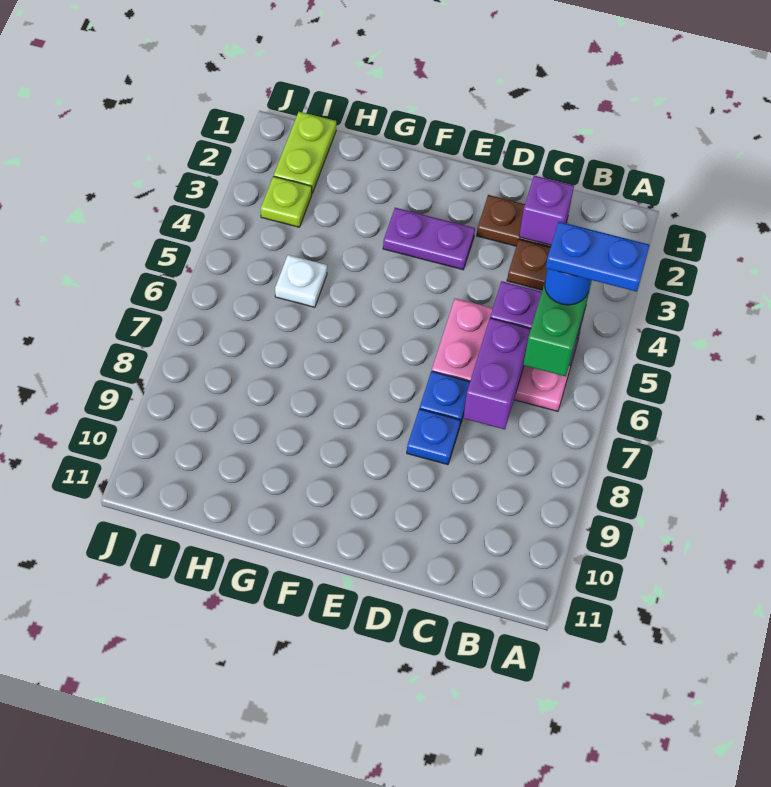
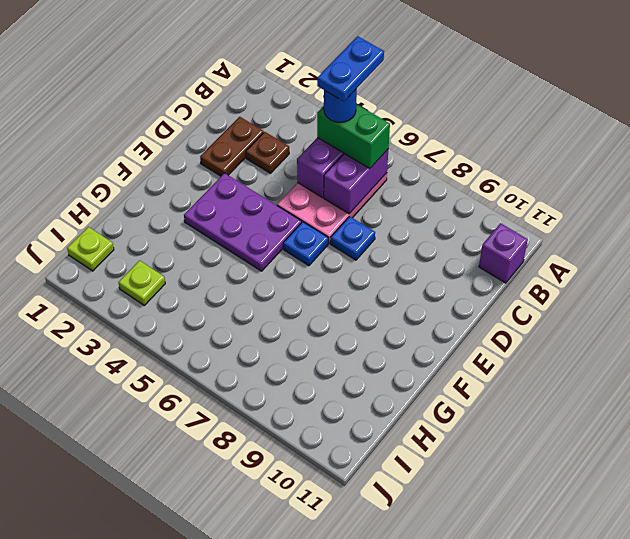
purple 1x1 brick [519,176,574,245] -> purple 1x1 brick moved to [479,223,528,283]
purple 1x2 brick [463,318,531,429] -> purple 1x2 brick turned to [324,150,388,214]
blue 1x1 plate [407,409,461,465] -> blue 1x1 plate moved to [283,222,328,266]
purple 1x2 plate [383,208,475,270] -> purple 2x3 plate [184,173,302,271]
white 1x1 plate [275,255,327,307] -> none
lime 1x2 plate [274,112,336,193] -> lime 1x1 plate [67,227,114,271]

